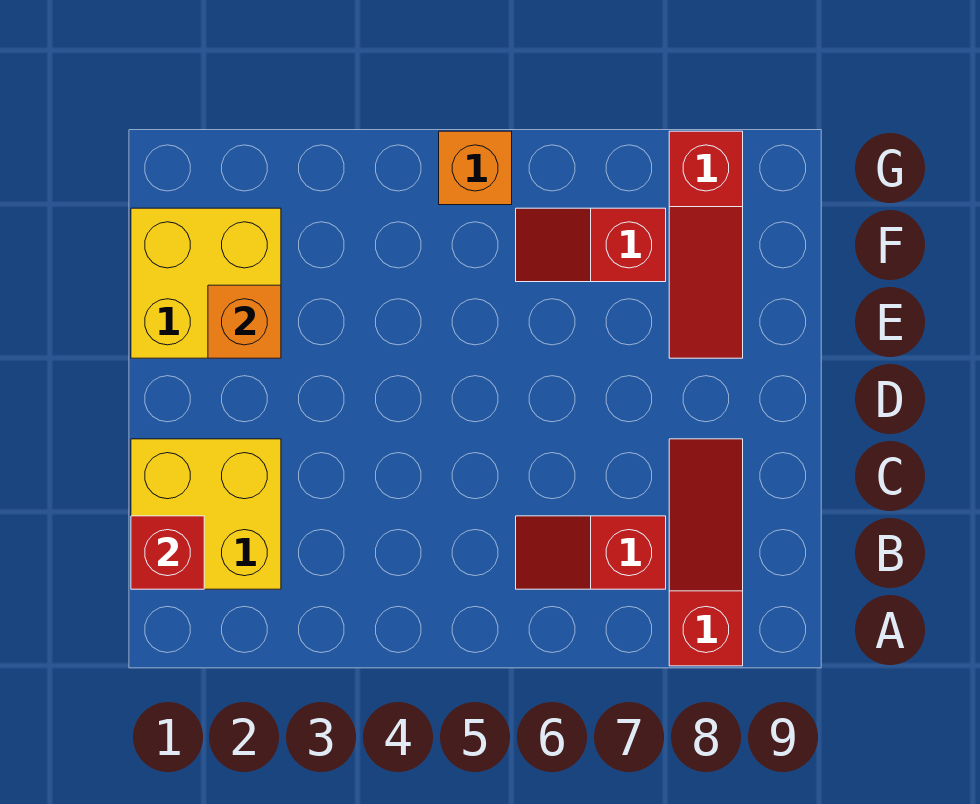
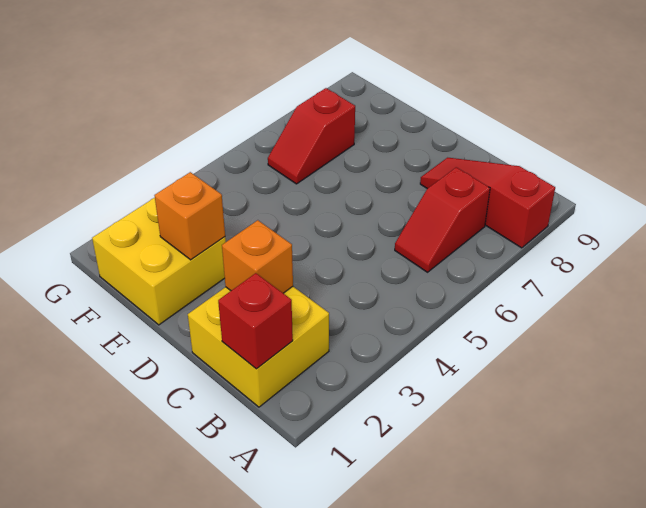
red 1x3 slope [669,131,743,358] -> none
orange 1x1 brick [439,131,512,205] -> orange 1x1 brick moved to [222,220,293,293]

